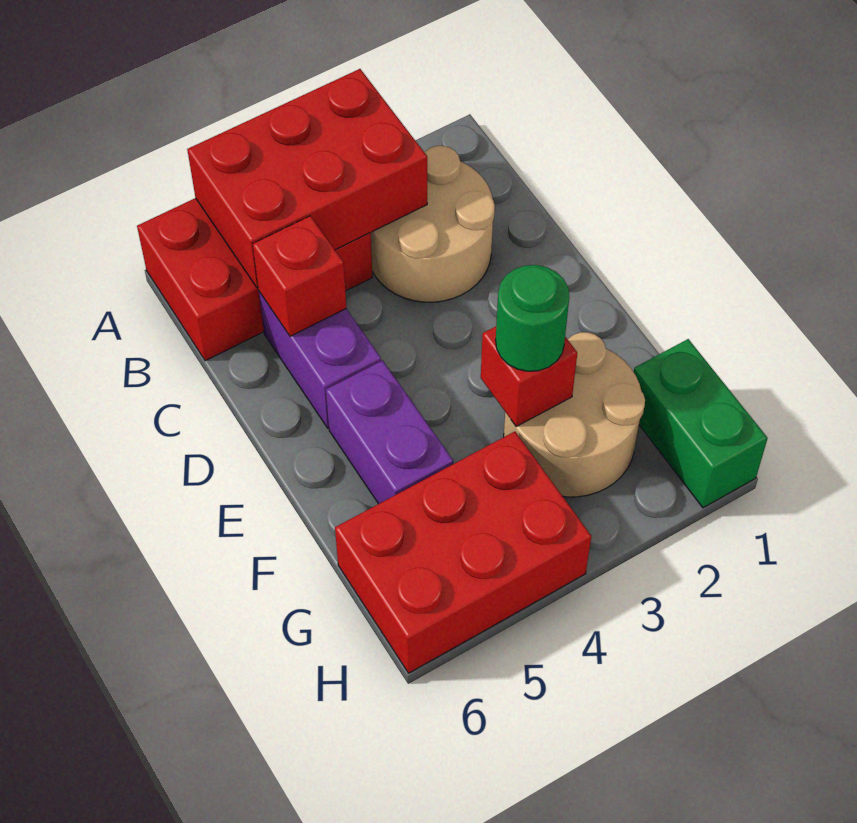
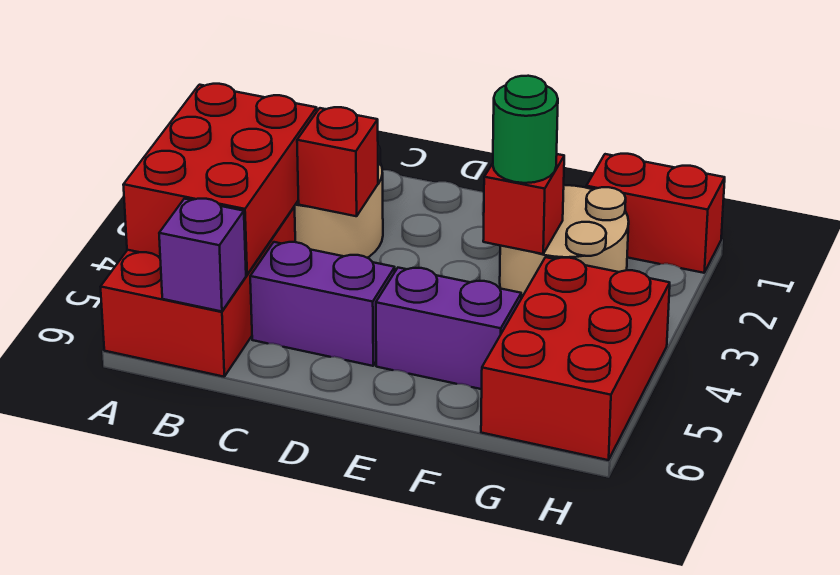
none -> purple 1x1 brick [159,199,246,311]
red 1x1 brick [253,216,346,336] -> red 1x1 brick moved to [297,107,378,216]
green 1x2 brick [634,339,768,508] -> red 1x2 brick [586,154,725,273]

